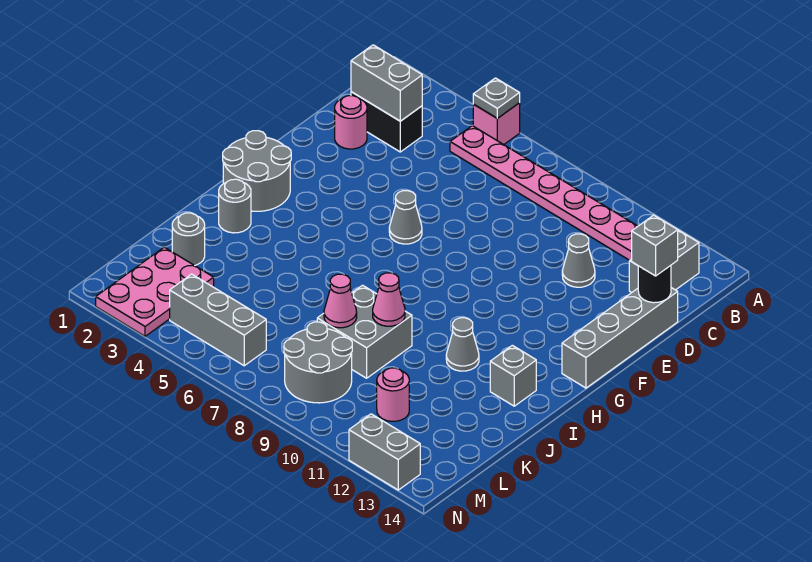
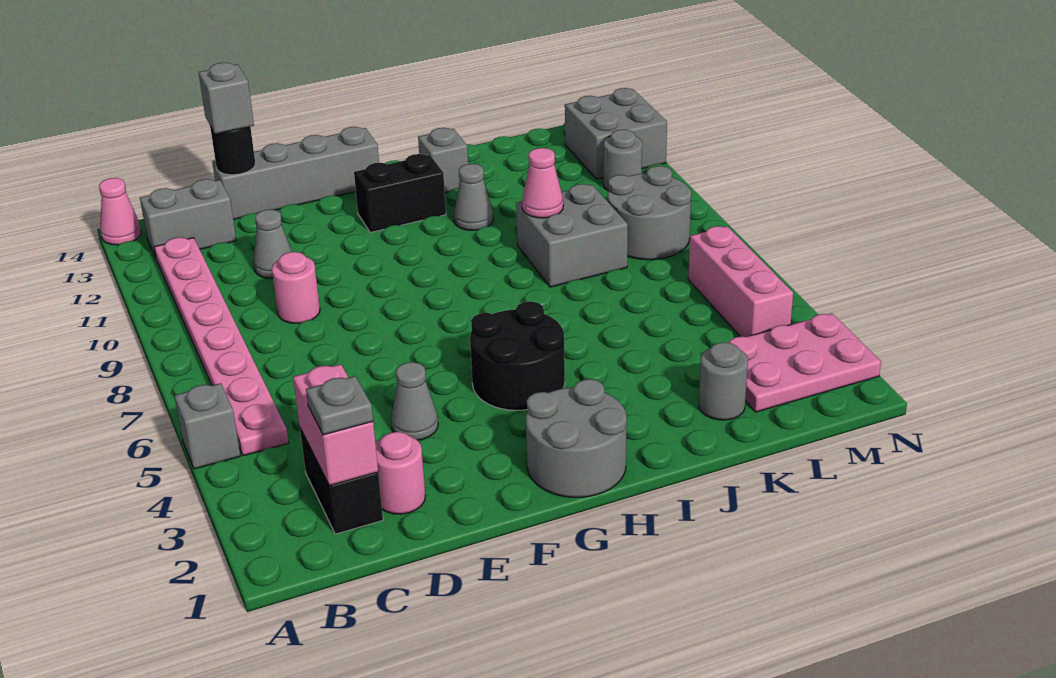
pink 1x1 brick [473,103,520,145] -> grey 1x1 brick [174,383,240,469]
grey 1x1 plate [473,78,520,118] -> grey 1x1 plate moved to [306,376,373,435]
grey 1x2 brick [351,45,422,121] -> pink 1x2 brick [293,364,378,486]
grey 1x1 cone [389,191,422,244] -> grey 1x1 cone moved to [391,362,438,440]
none -> black 2x2 round brick [470,301,565,410]
none -> black 1x2 brick [354,154,446,232]
grey 1x1 round brick [219,179,251,233] -> grey 1x1 round brick moved to [604,130,642,191]
pink 1x1 cone [324,274,357,328] -> pink 1x1 cone moved to [99,178,141,245]
pink 1x1 round brick [377,368,409,421] -> pink 1x1 round brick moved to [272,252,320,323]
grey 1x3 brick [170,274,266,366] -> pink 1x3 brick [688,226,793,337]
grey 1x2 brick [349,414,420,490] -> grey 2x2 brick [565,88,667,179]

